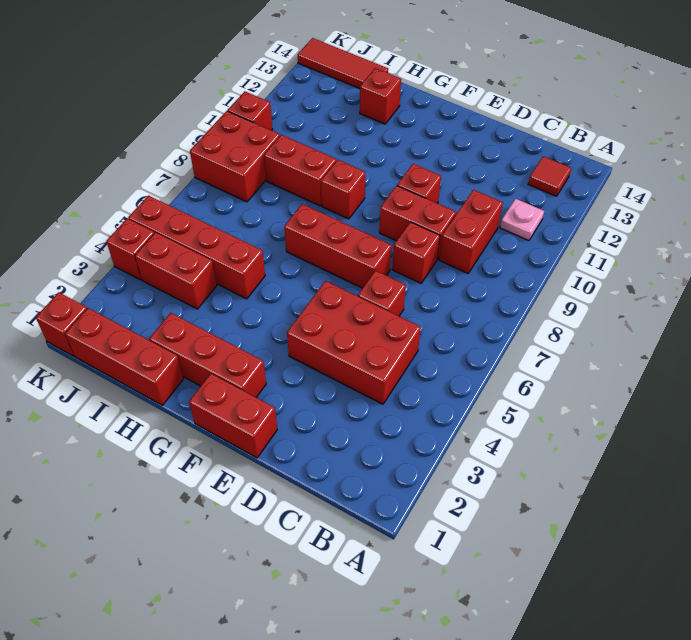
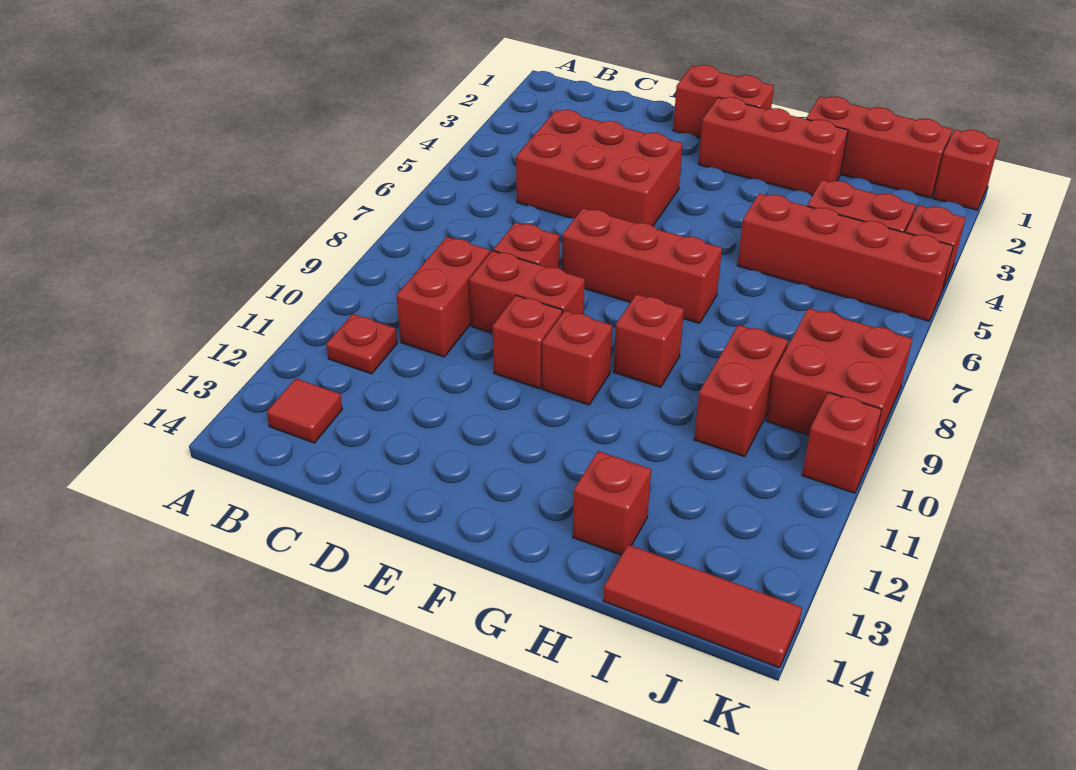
pink 1x1 plate [500,199,544,241] -> red 1x1 plate [326,314,397,374]
red 1x1 brick [358,271,406,316] -> red 1x1 brick moved to [542,311,612,405]
red 1x2 brick [264,135,336,206] -> red 1x2 brick turned to [694,325,788,457]

